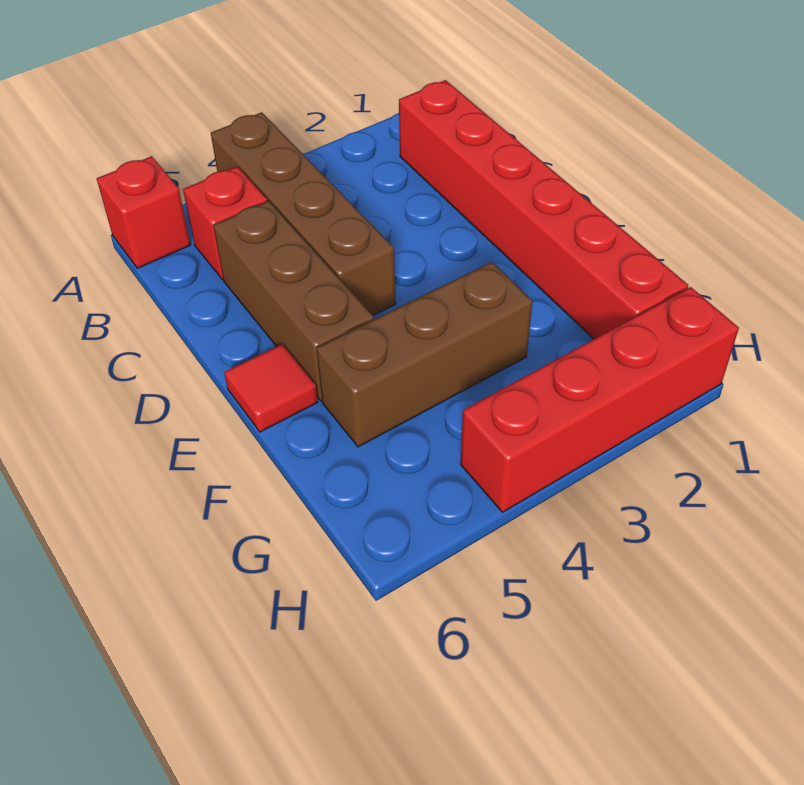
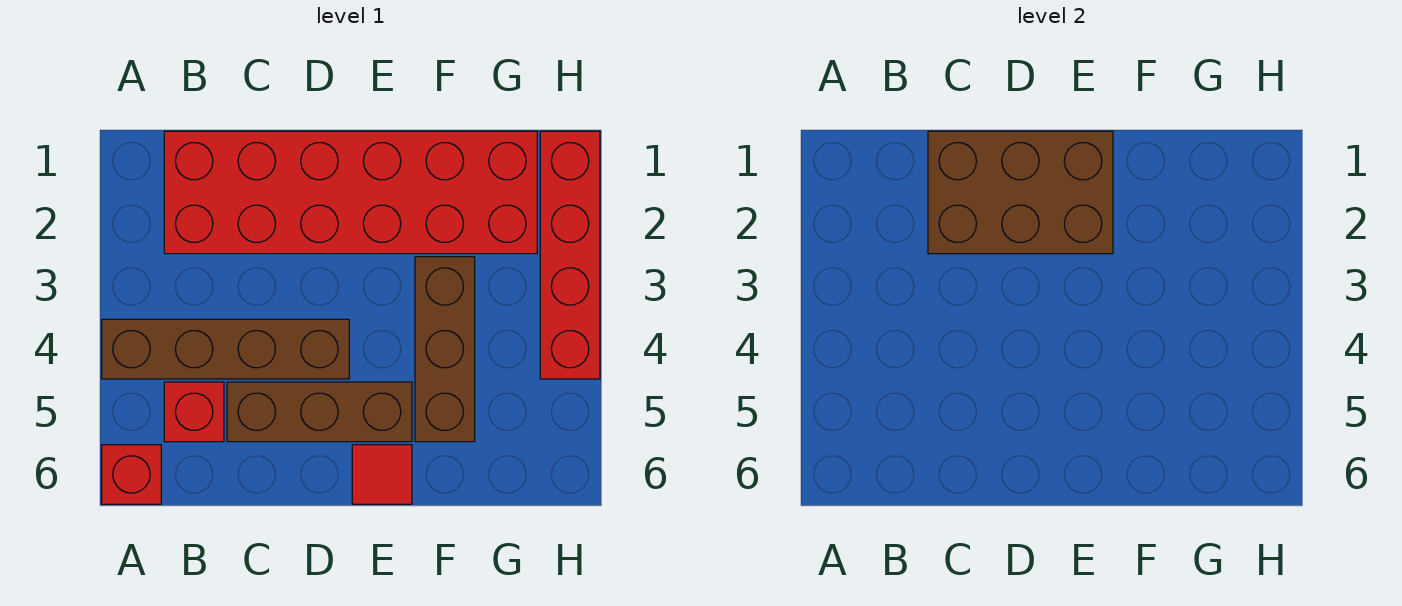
red 1x6 brick [399,80,688,339] -> red 2x6 brick [164,131,537,254]
none -> brown 2x3 brick [928,131,1113,254]

